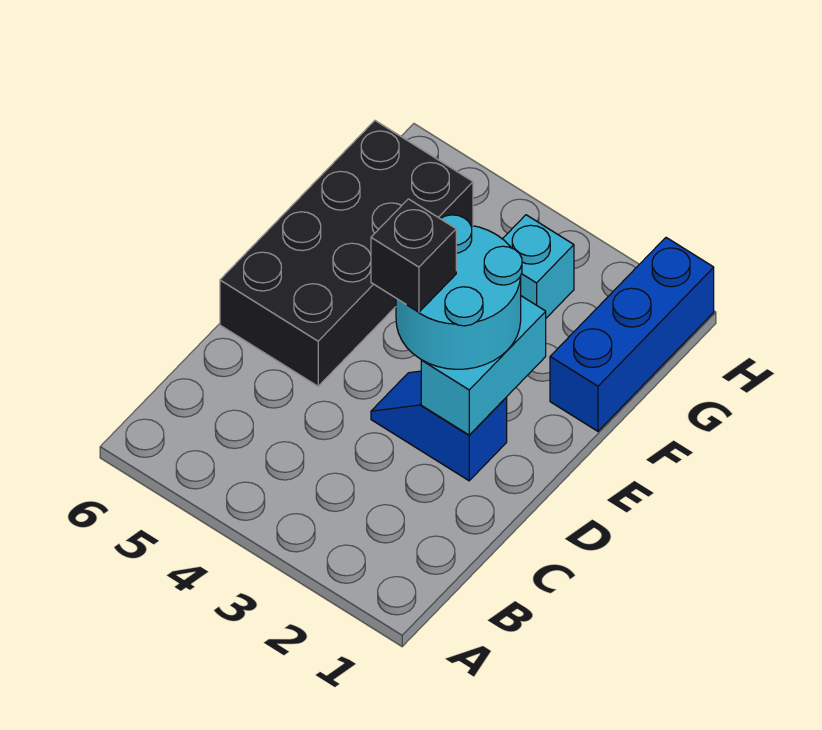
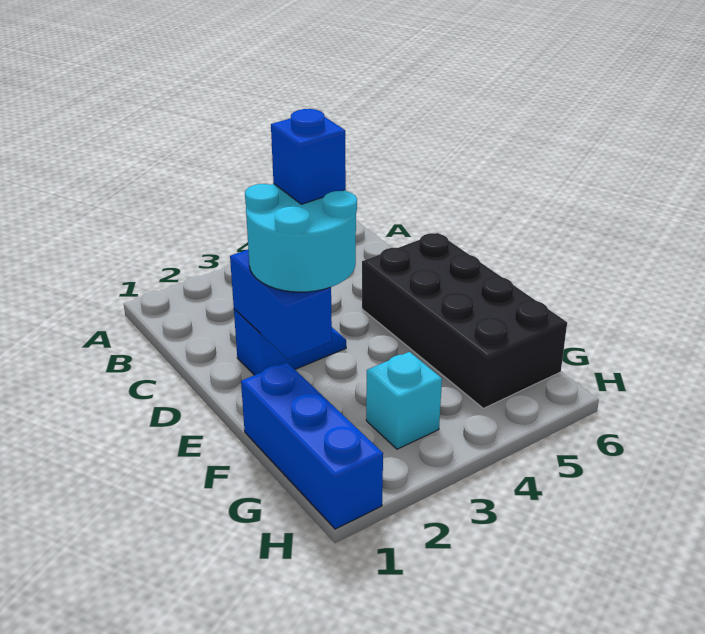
cyan 1x2 brick [421,296,546,435] -> blue 1x2 brick [230,250,332,359]
black 1x1 brick [371,199,456,312] -> blue 1x1 brick [271,109,346,204]

